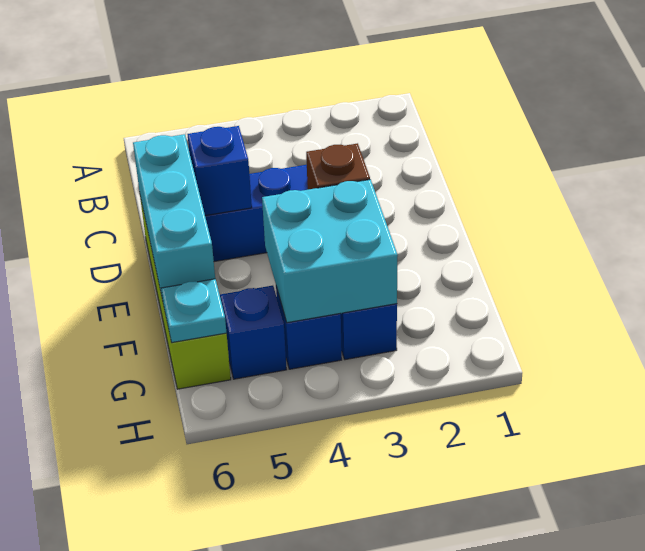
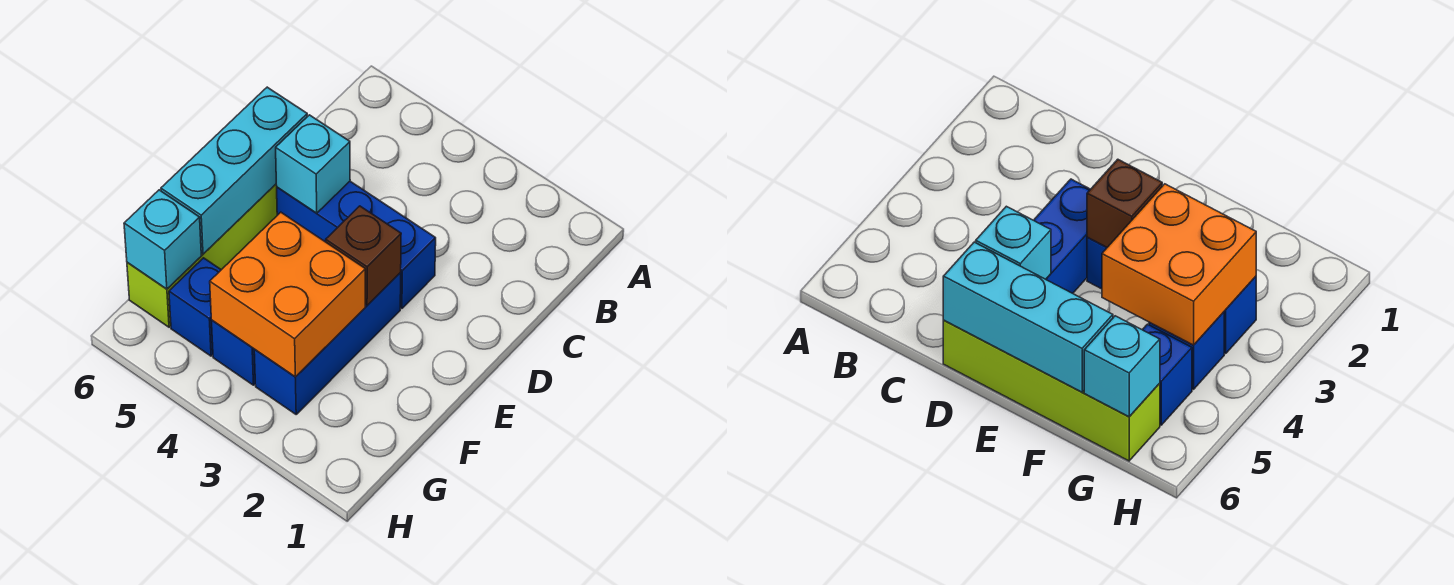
blue 1x1 brick [187,126,252,216] -> cyan 1x1 brick [276,115,350,213]
cyan 2x2 brick [262,179,398,323] -> orange 2x2 brick [210,212,365,377]
cyan 1x1 plate [161,279,226,343] -> cyan 1x1 brick [124,190,201,289]

